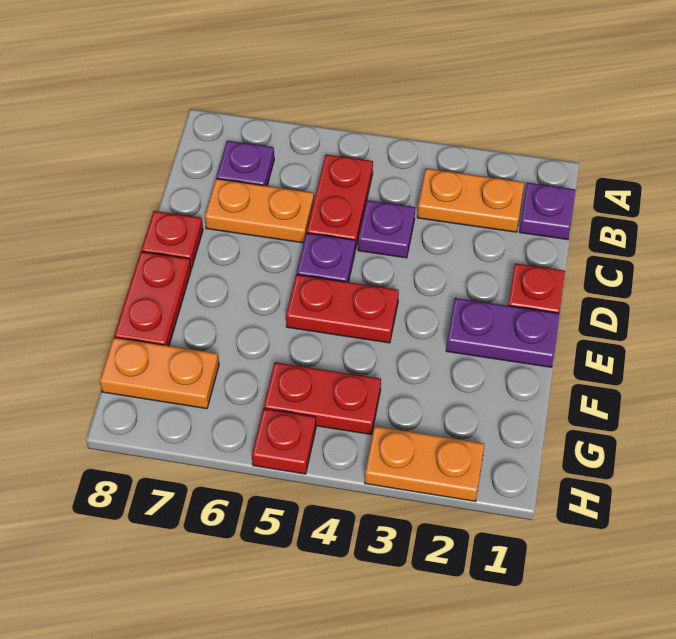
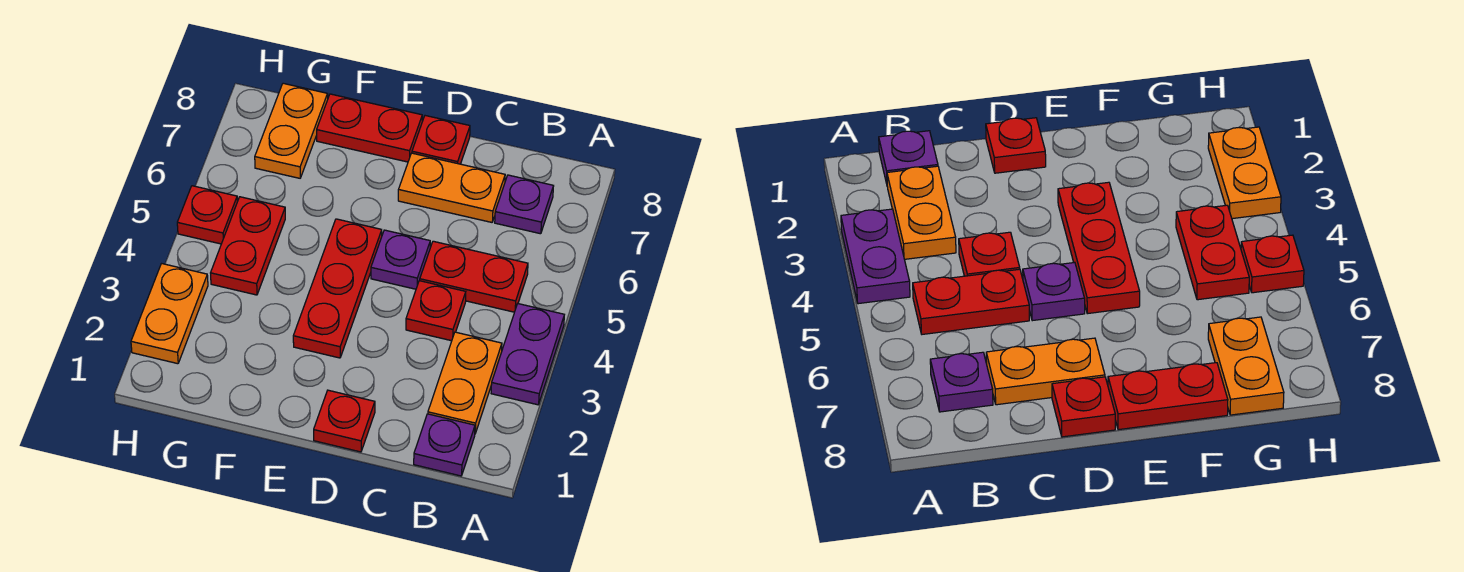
purple 1x1 plate [358,200,415,258] -> red 1x1 plate [406,281,466,341]
orange 1x2 plate [205,179,314,243] -> orange 1x2 plate turned to [398,153,505,222]
purple 1x2 plate [446,298,560,367] -> purple 1x2 plate moved to [491,304,564,405]
red 1x2 plate [286,274,399,343] -> red 1x3 plate [293,219,382,358]

